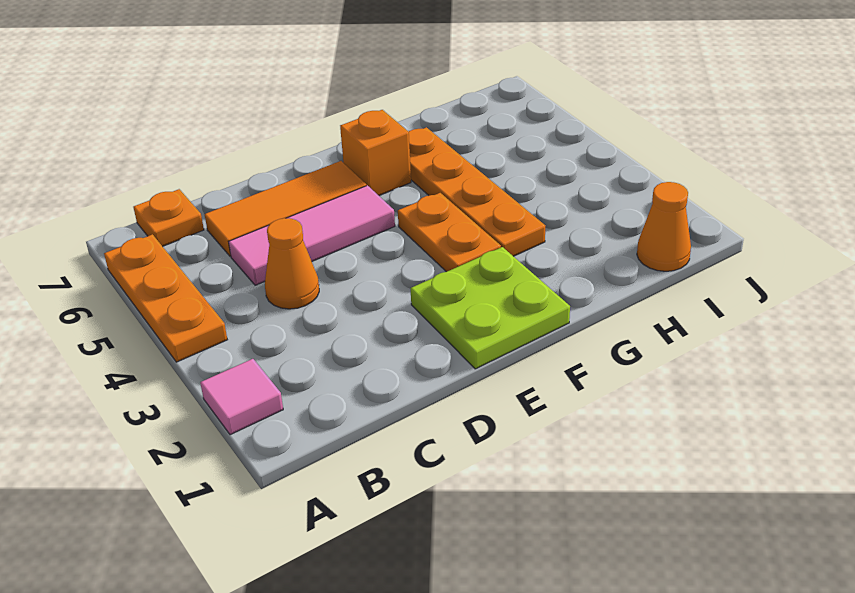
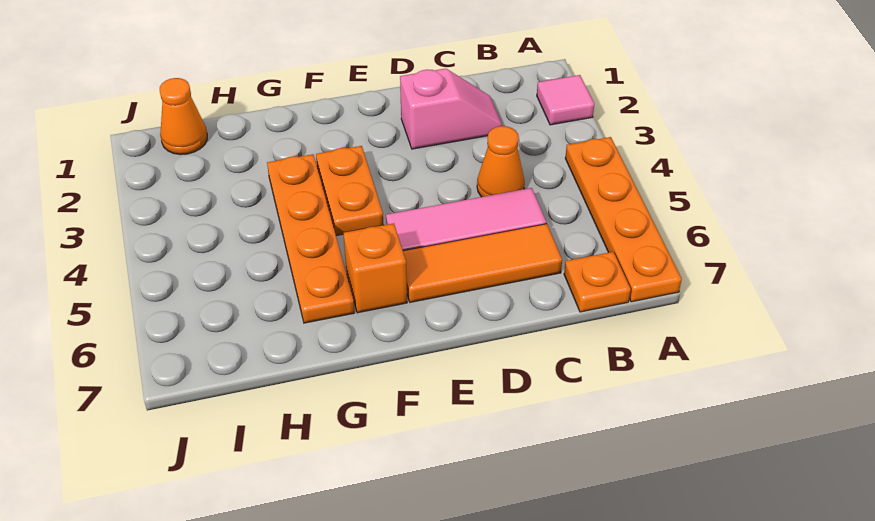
orange 1x3 plate [104,234,227,362] -> orange 1x4 plate [565,137,682,302]
none -> pink 1x2 slope [400,69,502,149]
lime 2x2 plate [410,247,570,369] -> none

